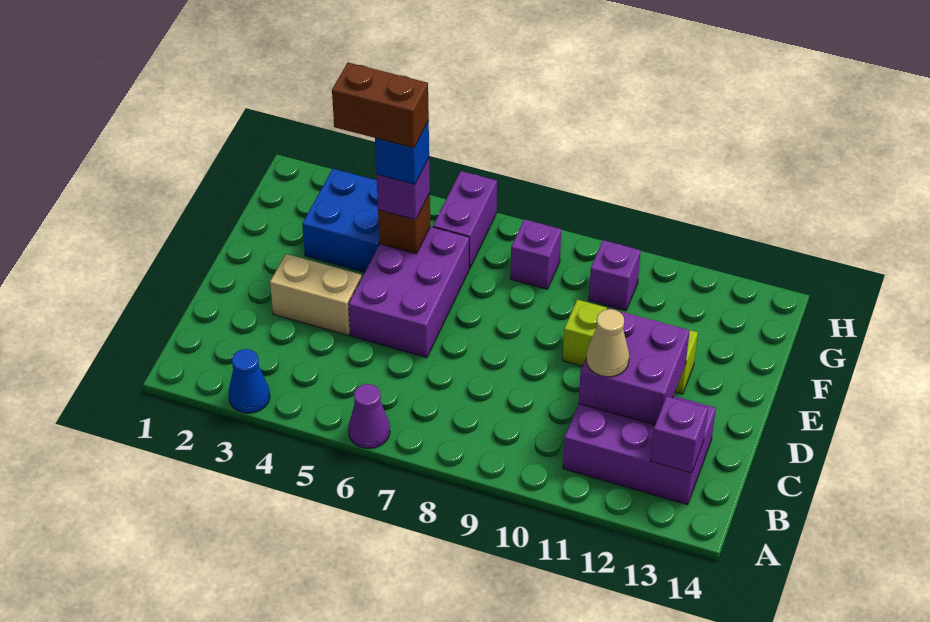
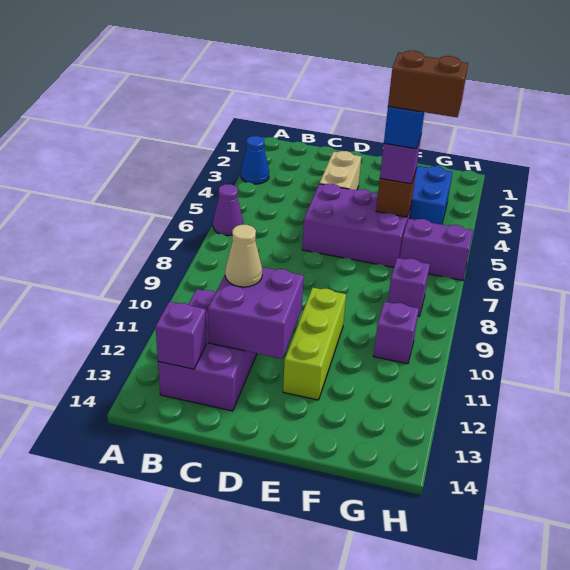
brown 1x2 brick [332,63,429,148] -> brown 1x2 brick turned to [388,51,468,117]

